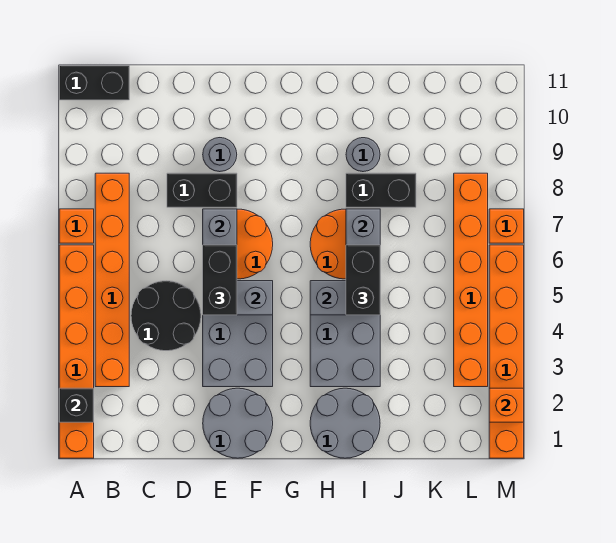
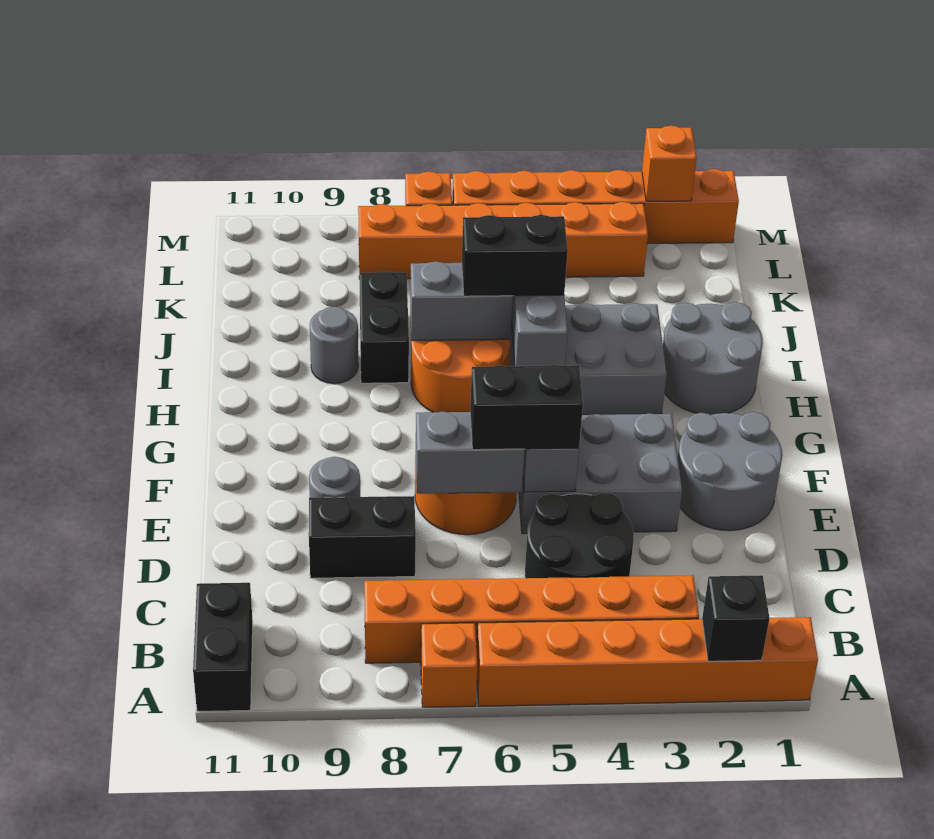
black 1x2 brick [167,173,237,207] -> black 1x2 brick turned to [309,496,416,578]

